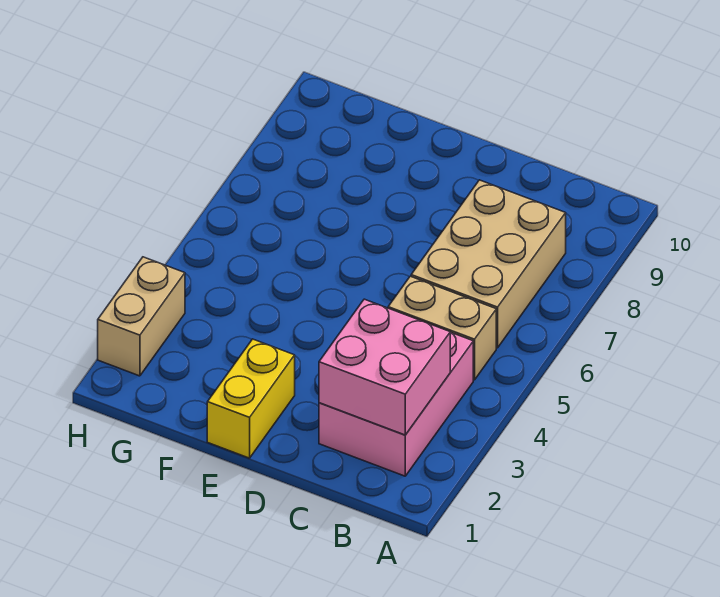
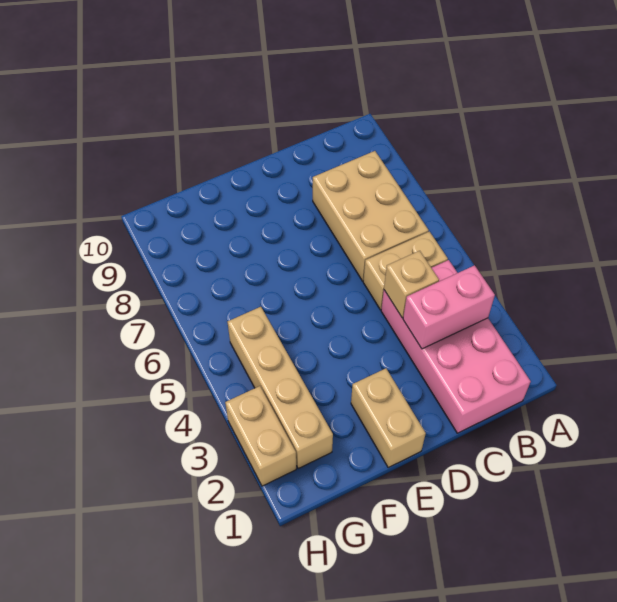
pink 2x3 brick [319,332,473,476] -> pink 2x4 brick [381,260,531,433]
pink 2x2 brick [319,299,450,435] -> pink 1x2 brick [403,265,495,349]
none -> tan 1x1 brick [384,251,439,318]
yellow 1x2 brick [207,339,295,458] -> tan 1x2 brick [351,368,426,467]
none -> tan 1x4 brick [227,307,333,468]

